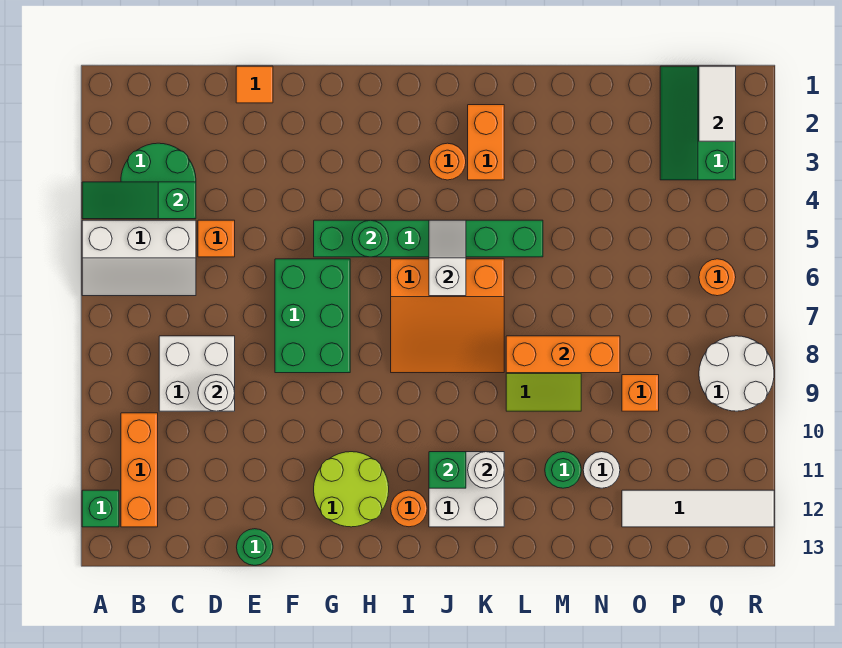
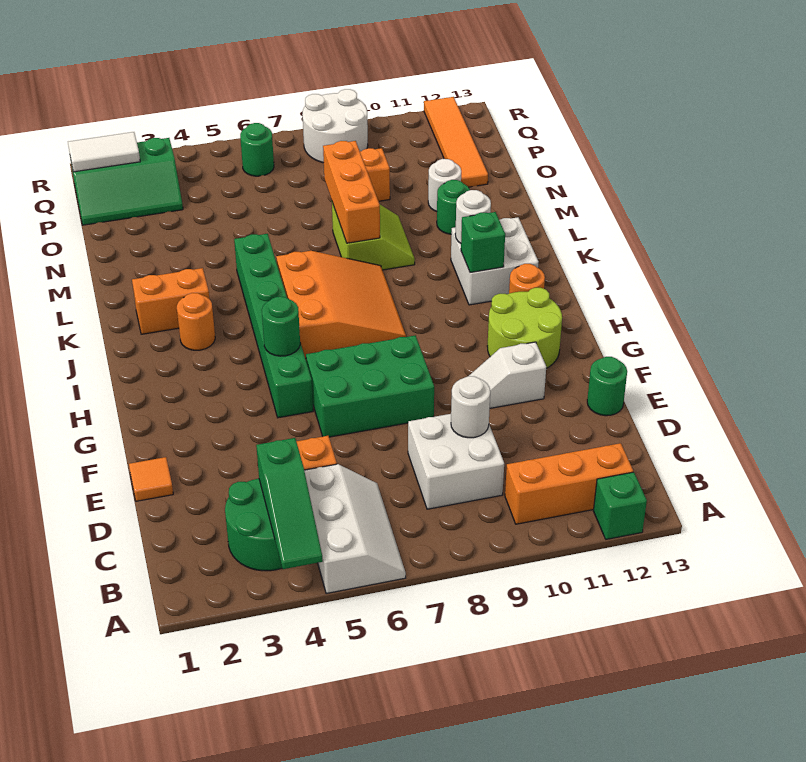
white 1x2 slope [429,220,466,296] -> white 1x2 slope moved to [469,342,546,408]
white 1x4 tile [622,490,774,527] -> orange 1x4 tile [424,97,488,187]
orange 1x1 round brick [699,259,736,296] -> green 1x1 round brick [240,123,274,176]

